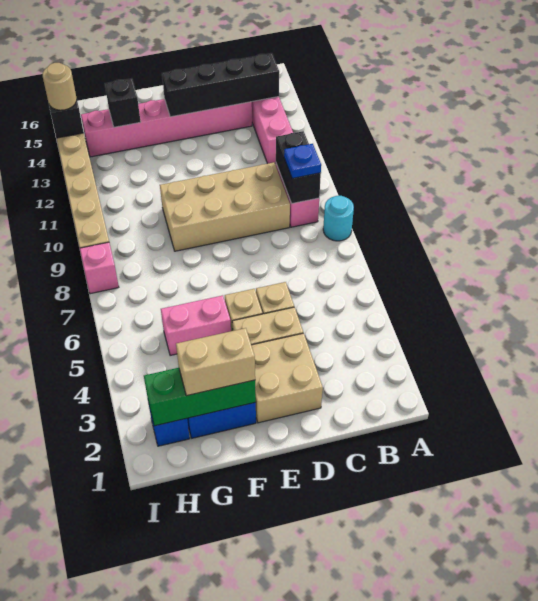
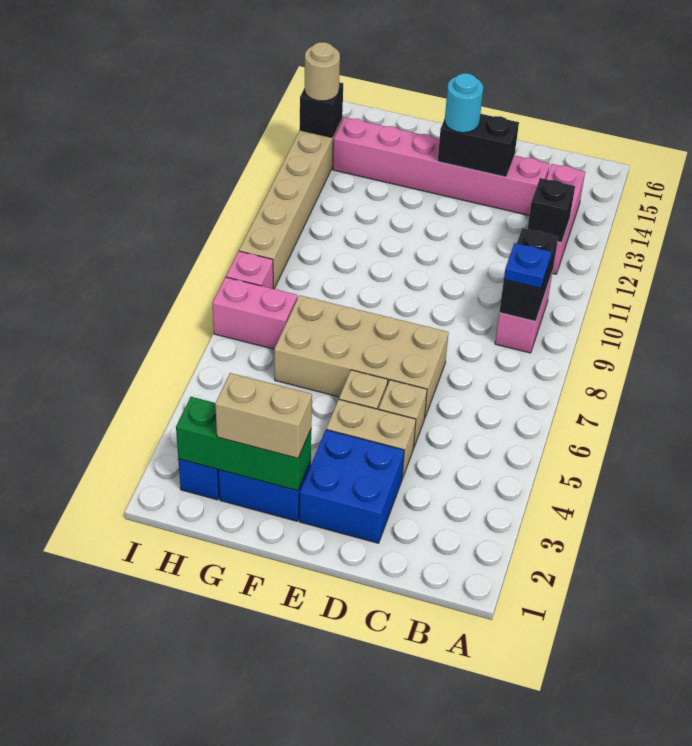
cyan 1x1 round brick [323,196,354,241] -> cyan 1x1 round brick moved to [445,73,483,133]
black 1x4 brick [162,53,279,117] -> black 1x2 brick [438,114,519,177]
tan 2x4 brick [160,162,290,251] -> tan 2x4 brick moved to [274,295,449,419]
tan 2x2 brick [251,333,323,423] -> blue 2x2 brick [300,430,404,543]
pink 1x2 brick [161,295,231,356] -> pink 1x2 brick moved to [213,277,297,349]
black 1x1 brick [105,79,141,127] -> black 1x1 brick moved to [528,178,575,243]

